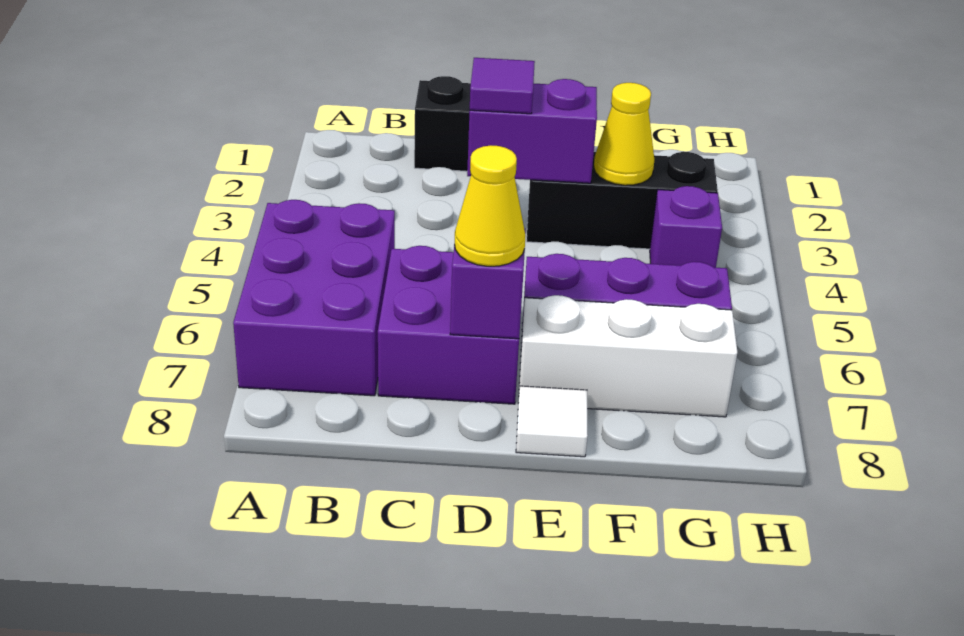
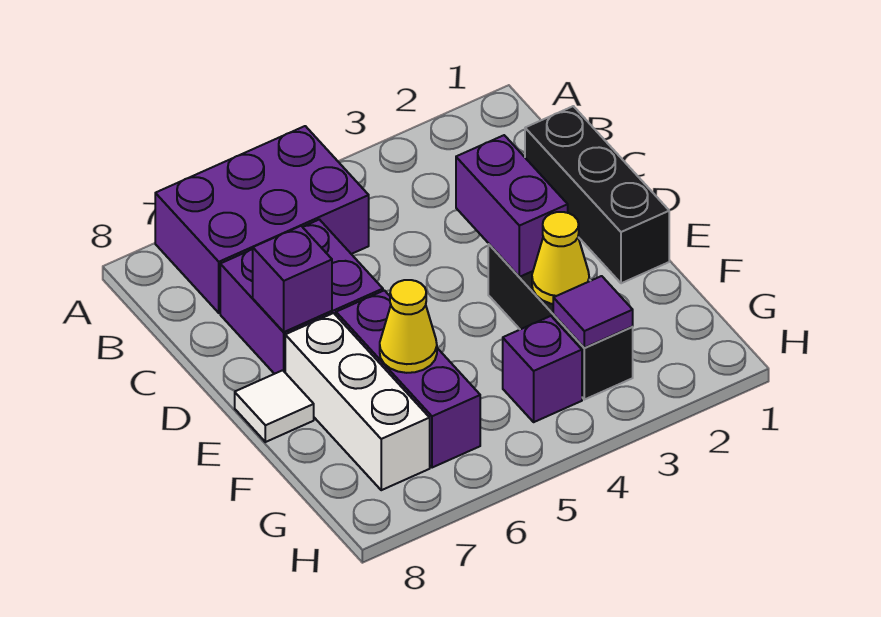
purple 1x1 tile [470,58,535,114] -> purple 1x1 tile moved to [553,276,633,348]
yellow 1x1 cone [455,145,526,266] -> yellow 1x1 cone moved to [380,280,437,373]

